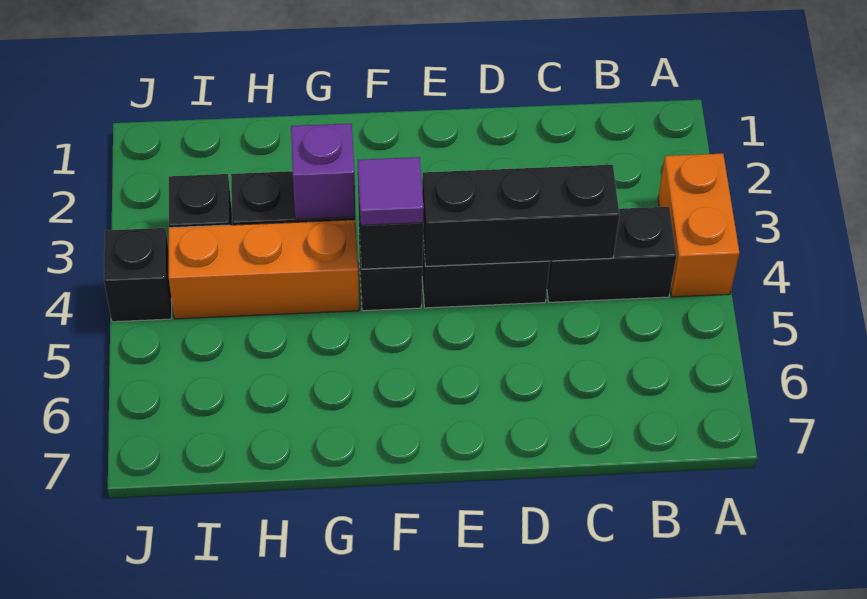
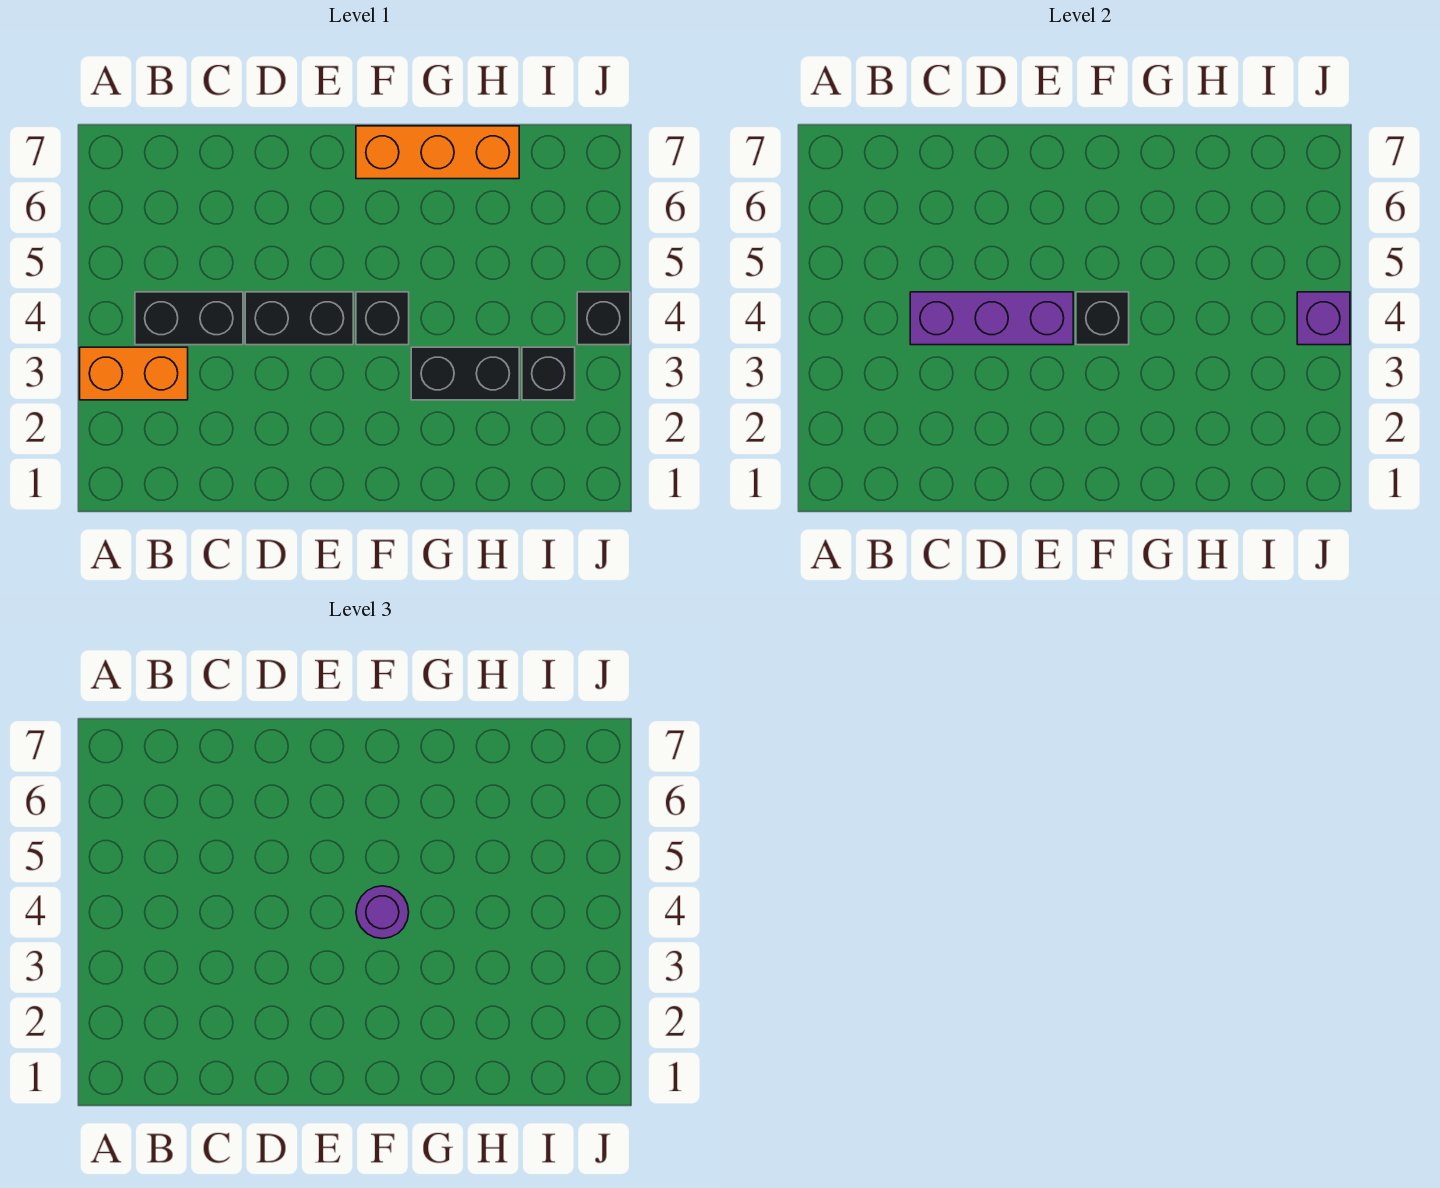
orange 1x2 brick [658,153,739,297] -> orange 1x2 brick turned to [80,347,188,400]
black 1x3 brick [422,164,619,266] -> purple 1x3 brick [910,292,1073,345]
purple 1x1 tile [358,157,424,225] -> purple 1x1 round brick [356,886,409,939]
purple 1x1 brick [291,123,356,219] -> purple 1x1 brick moved to [1297,292,1350,345]
orange 1x3 brick [169,220,359,319] -> orange 1x3 brick moved to [356,126,519,179]

